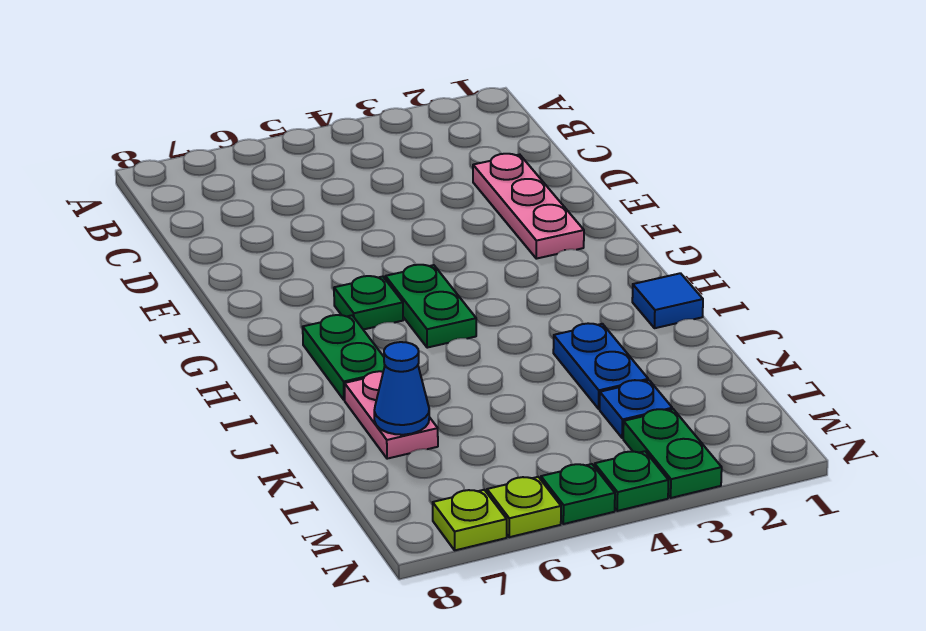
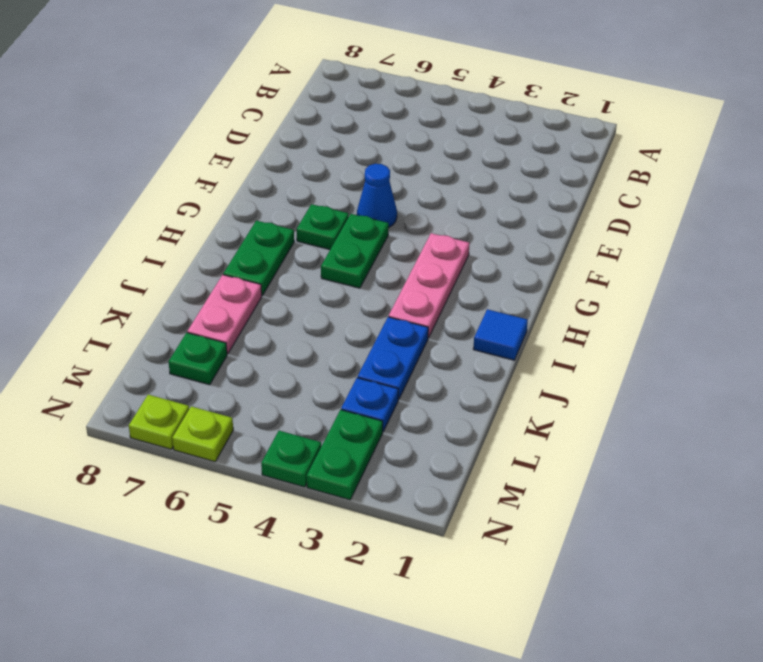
pink 1x3 plate [473,154,584,259] -> pink 1x3 plate moved to [389,233,470,338]
blue 1x1 cone [374,342,429,435] -> blue 1x1 cone moved to [357,164,397,227]
green 1x1 plate [541,464,615,524] -> green 1x1 plate moved to [169,333,227,385]

